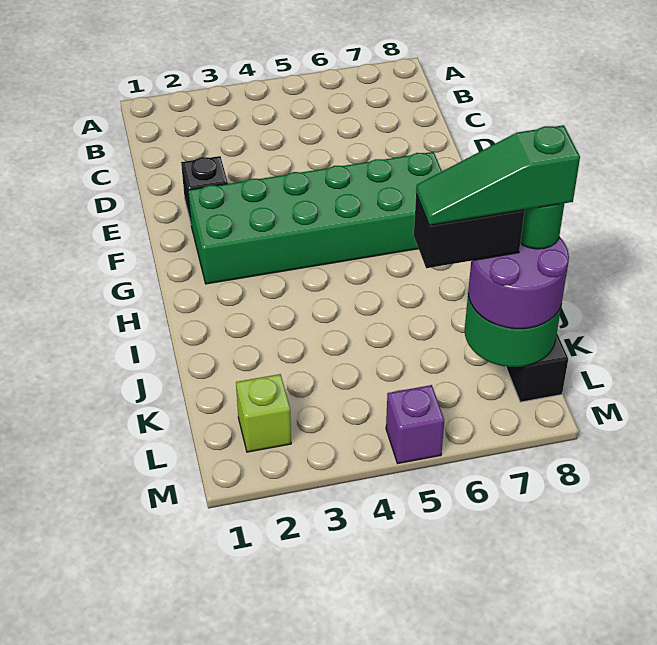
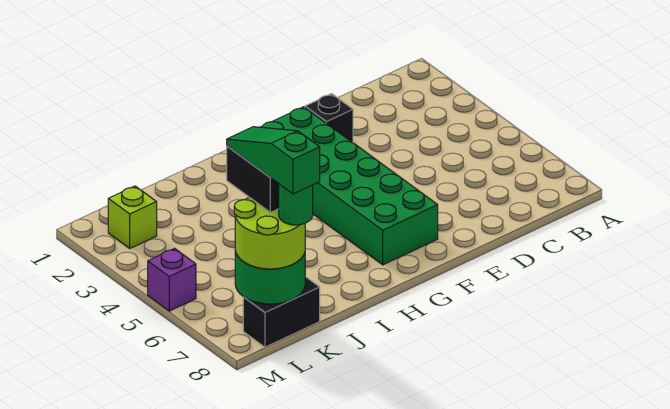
purple 2x2 round brick [468,237,569,329] -> lime 2x2 round brick [234,197,305,269]

